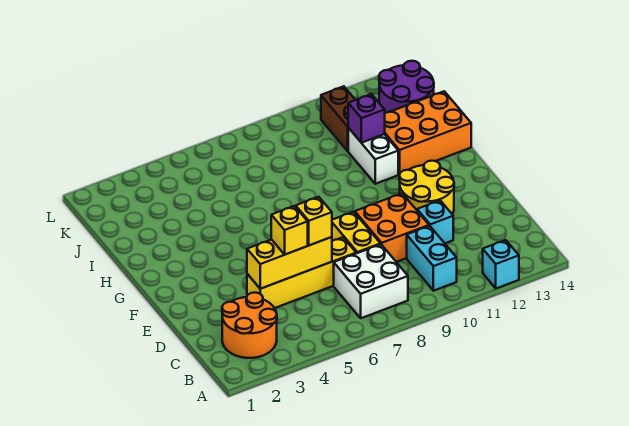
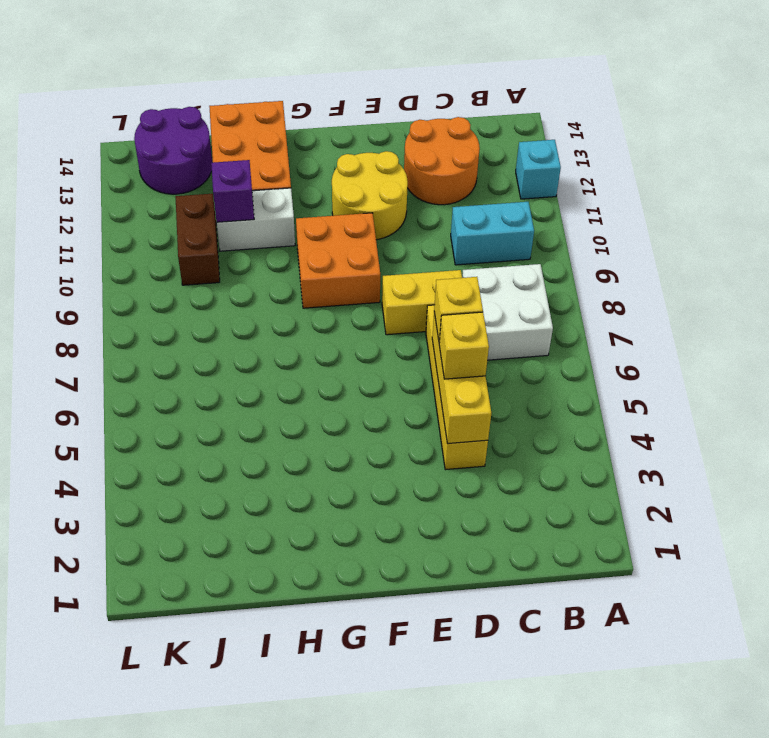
orange 2x2 round brick [222,292,277,358] -> orange 2x2 round brick moved to [404,117,480,205]
orange 2x2 brick [355,193,429,262] -> orange 2x2 brick moved to [296,213,380,308]
cyan 1x1 brick [417,201,453,243] -> none
brown 1x2 brick [321,86,355,151] -> brown 1x2 brick turned to [175,194,220,285]

